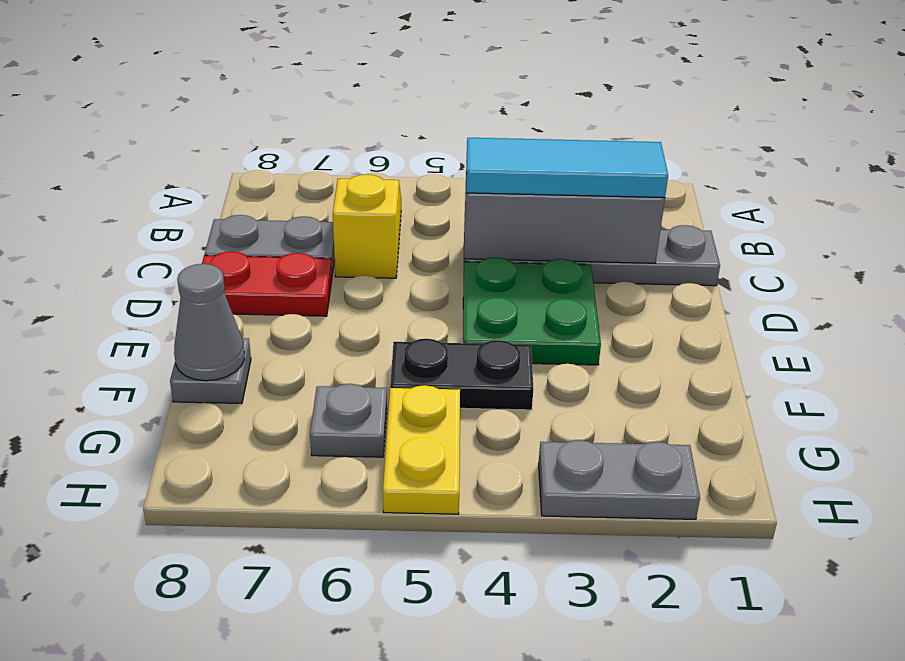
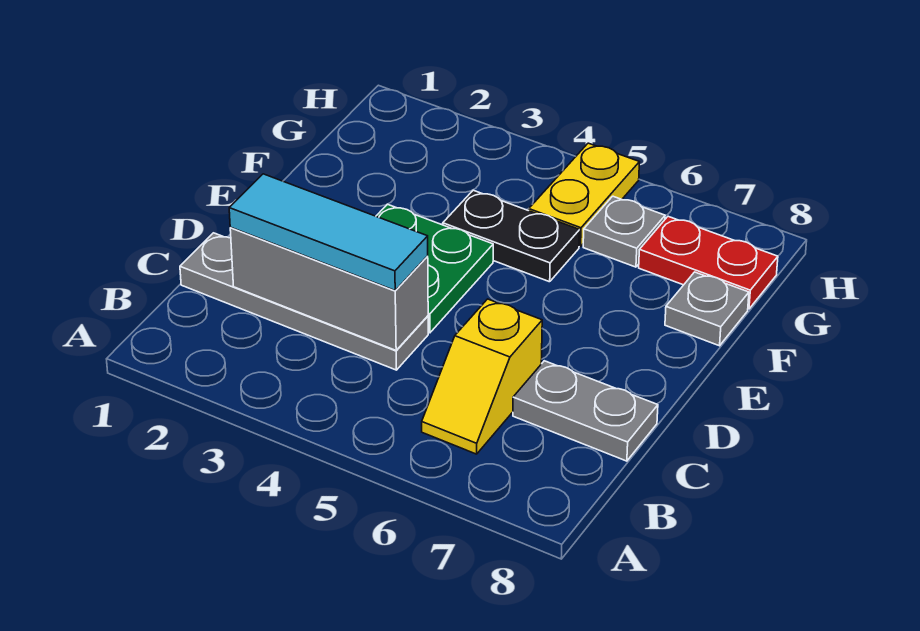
red 1x2 plate [202,251,332,316] -> red 1x2 plate moved to [639,216,778,309]
grey 1x1 cone [174,264,244,381] -> none
grey 1x2 plate [539,440,700,519] -> none

